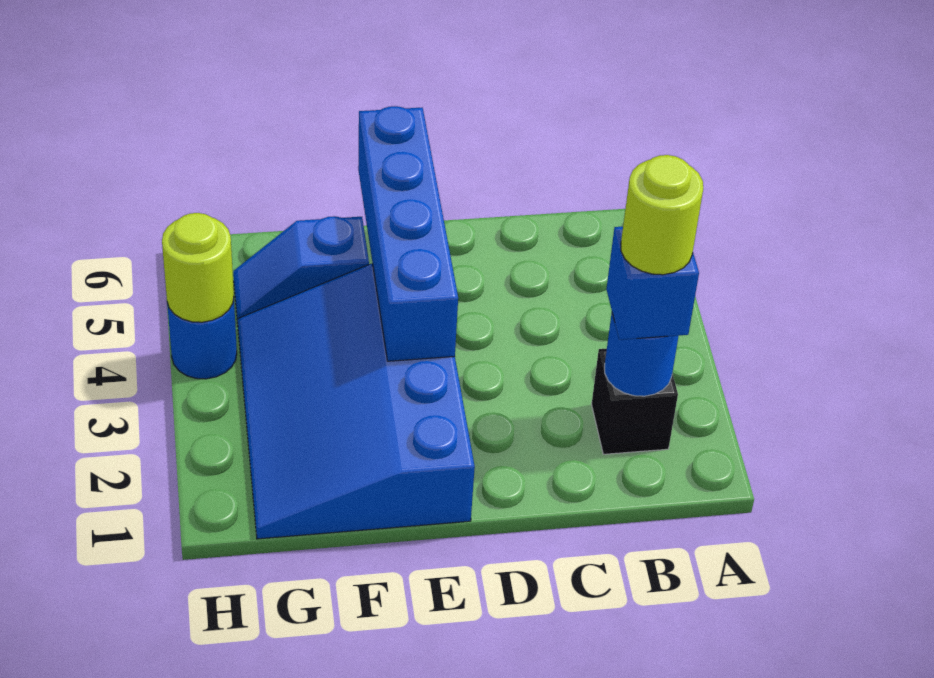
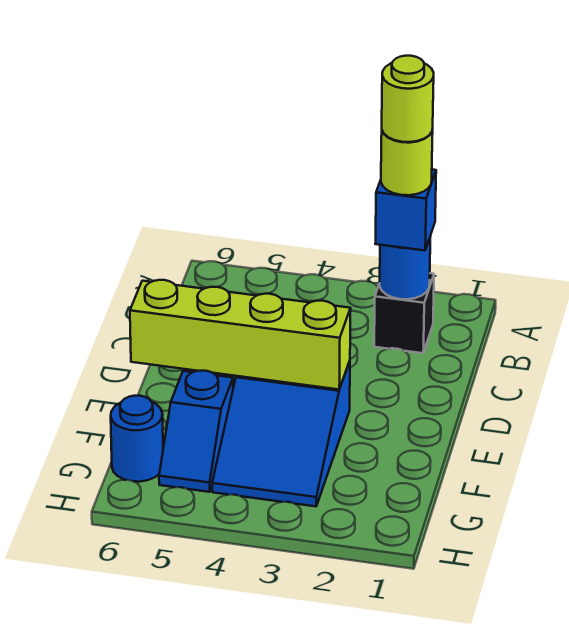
blue 3x4 slope [237,264,475,539] -> blue 2x3 slope [212,361,350,506]
blue 1x4 brick [358,106,458,361] -> lime 1x4 brick [130,280,351,389]
blue 1x1 round brick [167,299,237,379] -> blue 1x1 round brick moved to [111,396,163,482]
lime 1x1 round brick [162,213,234,322] -> lime 1x1 round brick moved to [382,56,434,142]

